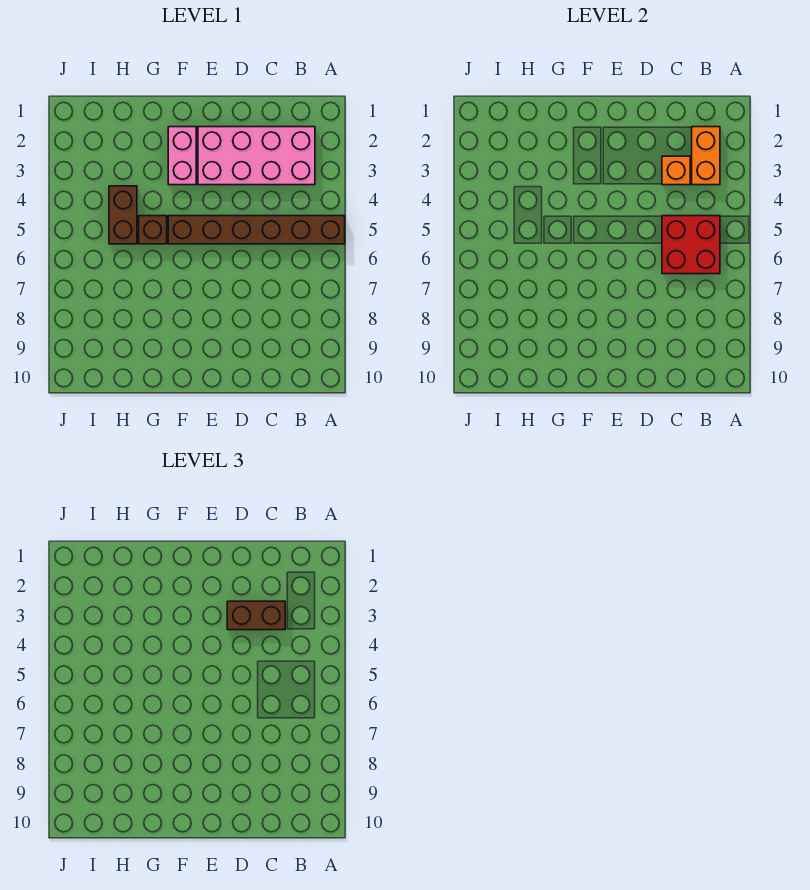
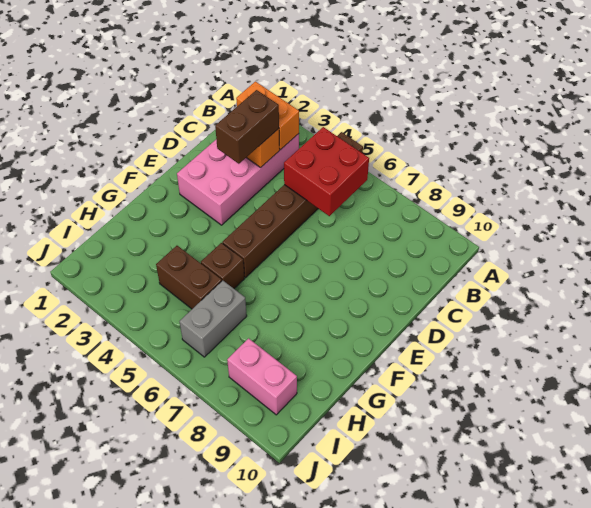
pink 1x2 brick [168,127,196,185] -> pink 1x2 brick moved to [227,338,297,415]
none -> grey 1x2 brick [180,281,247,357]

